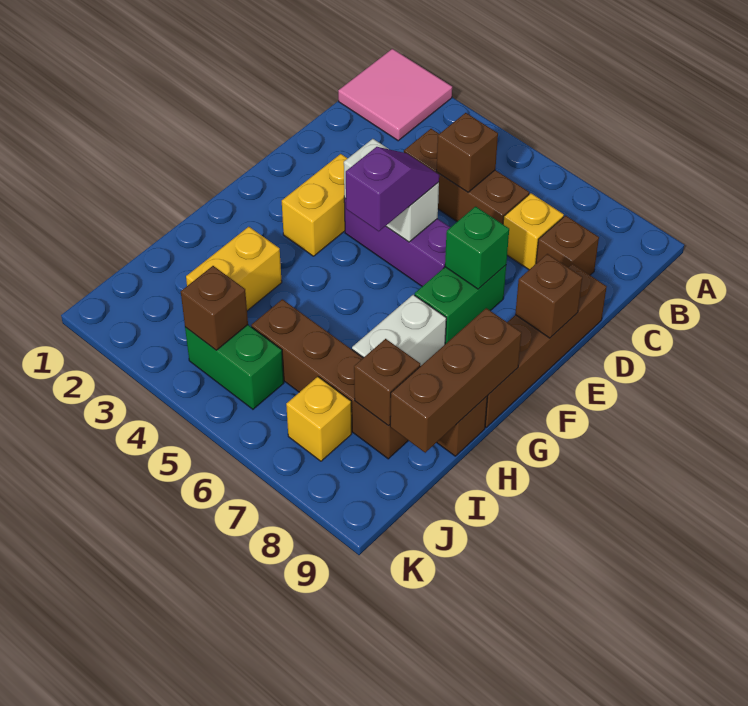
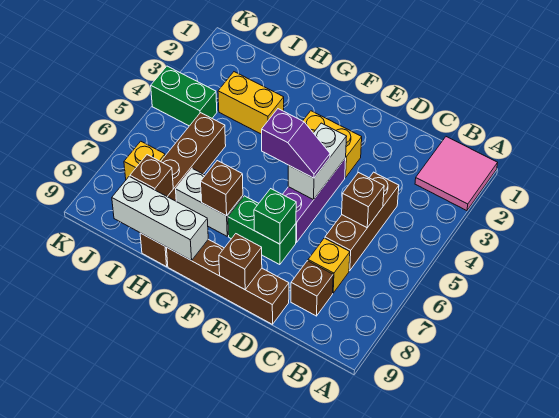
brown 1x3 brick [390,308,521,453] -> white 1x3 brick [112,177,208,261]
green 1x2 brick [185,325,284,409] -> green 1x2 brick turned to [151,66,217,126]
brown 1x1 brick [181,266,248,350] -> brown 1x1 brick moved to [201,161,243,216]

